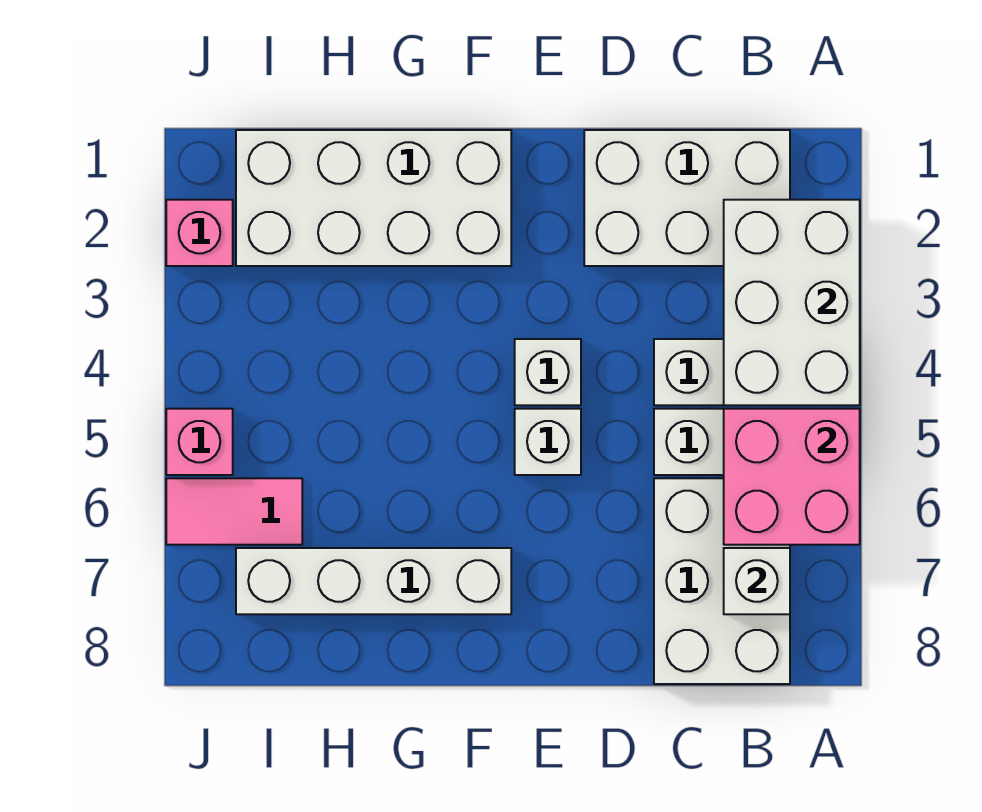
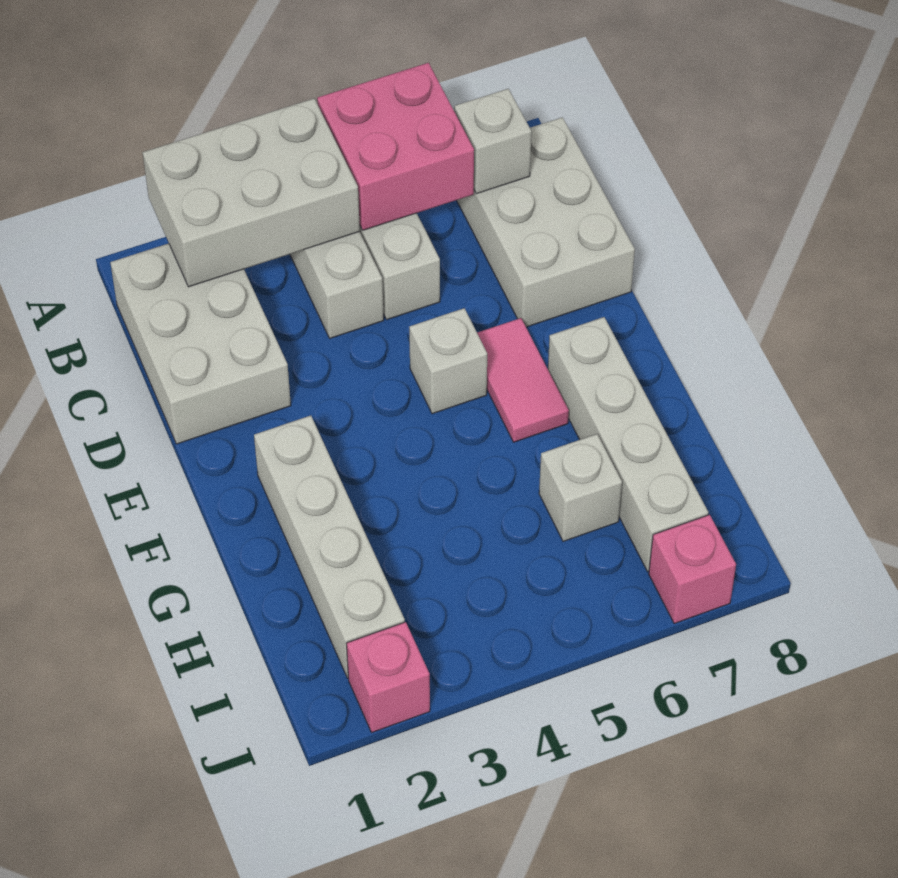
white 2x3 brick [654,478,790,684] -> white 2x3 brick turned to [457,117,635,327]
white 1x1 brick [515,339,581,405] -> white 1x1 brick moved to [539,434,622,541]
white 2x4 brick [236,130,511,266] -> white 1x4 brick [254,416,405,678]
pink 1x2 tile [166,478,302,545] -> pink 1x2 tile moved to [477,318,569,442]
pink 1x1 brick [166,409,233,475] -> pink 1x1 brick moved to [649,515,736,624]

